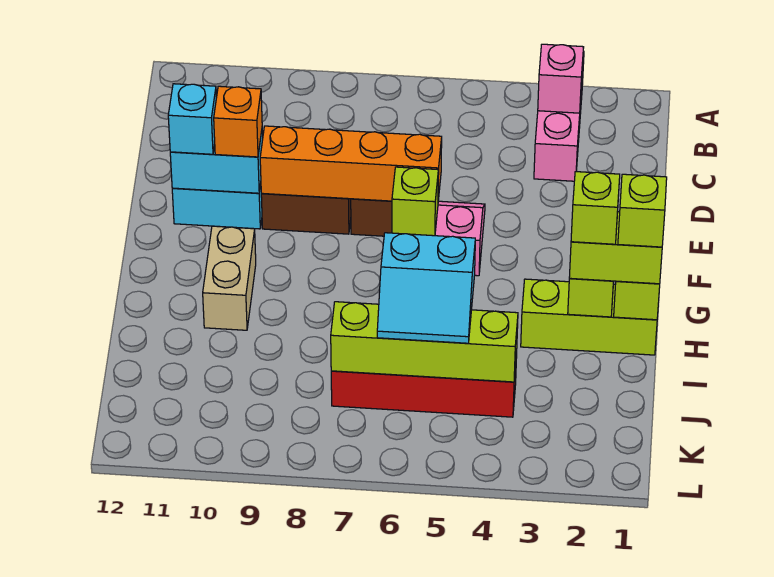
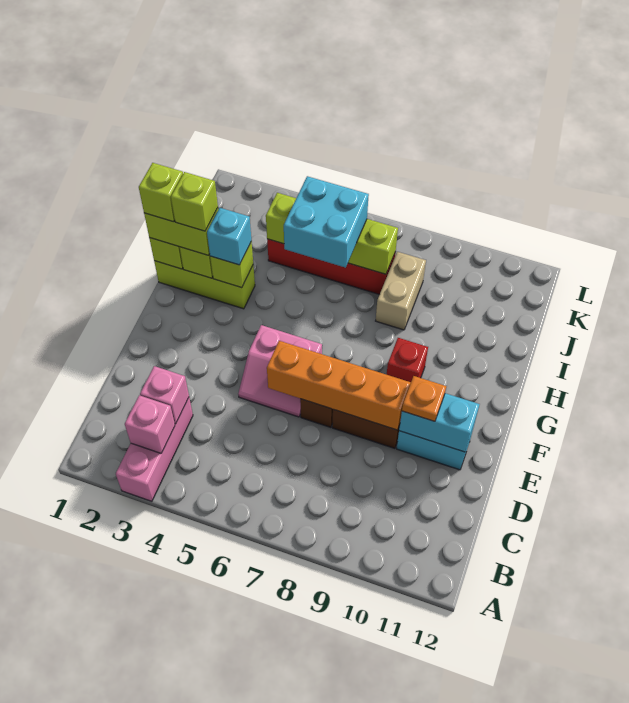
none -> pink 1x1 brick [140,366,189,424]
orange 1x1 brick [214,86,262,157] -> orange 1x1 plate [402,376,446,421]
cyan 1x1 brick [168,84,216,154] -> cyan 1x1 brick moved to [207,208,251,265]
lime 1x1 brick [392,167,438,236] -> lime 1x1 brick moved to [210,241,253,288]
none -> red 1x1 brick [387,338,428,382]
tan 1x2 brick [203,226,256,330] -> tan 1x2 brick moved to [376,252,426,330]
cyan 2x2 slope [377,233,475,343] -> cyan 2x2 brick [284,176,369,268]

